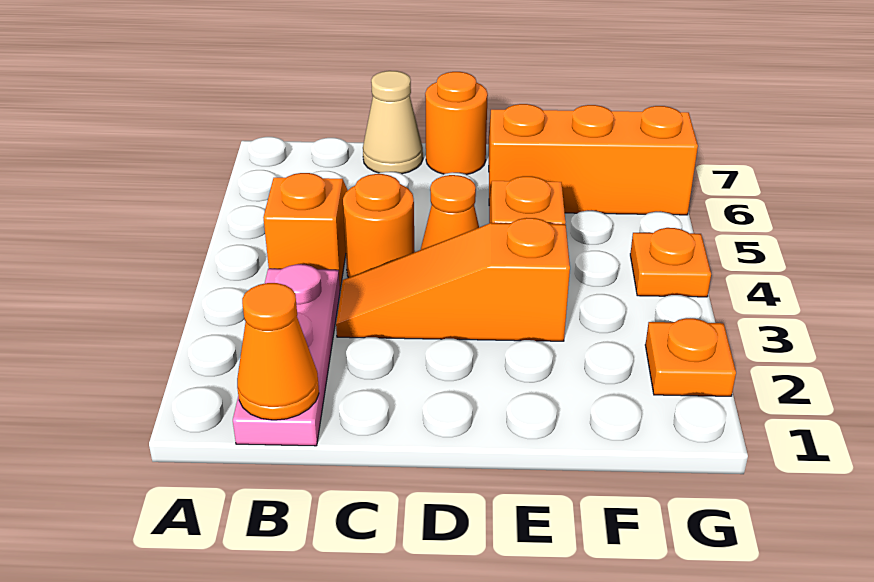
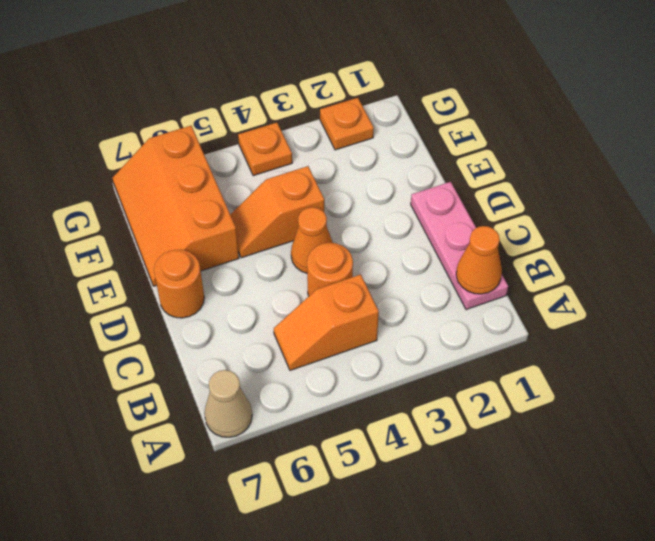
pink 1x3 plate [233,264,340,446] -> pink 1x3 plate turned to [411,182,508,310]
orange 1x3 slope [336,218,570,341] -> none
tan 1x1 cone [363,71,423,174] -> tan 1x1 cone moved to [204,370,252,437]

